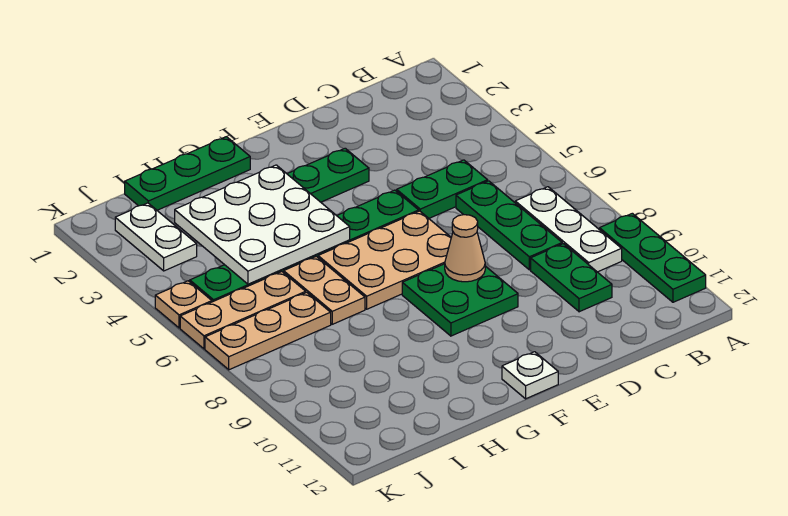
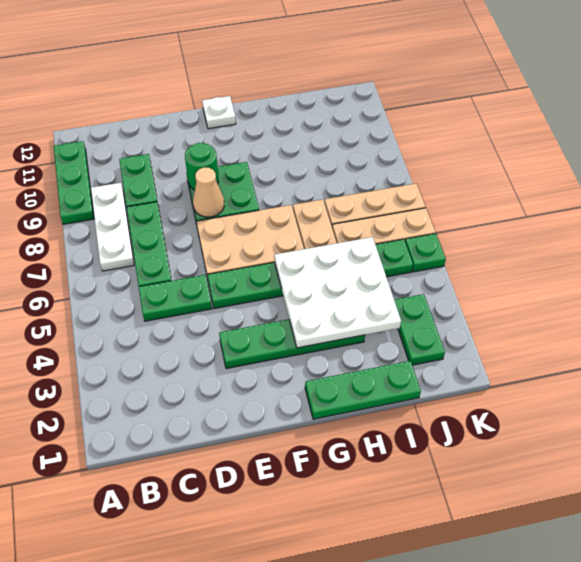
none -> green 1x1 round brick [185,143,219,190]
white 1x2 plate [115,203,197,271] -> green 1x2 plate [394,294,445,365]
tan 1x1 plate [155,281,212,328] -> green 1x1 plate [405,234,446,272]

